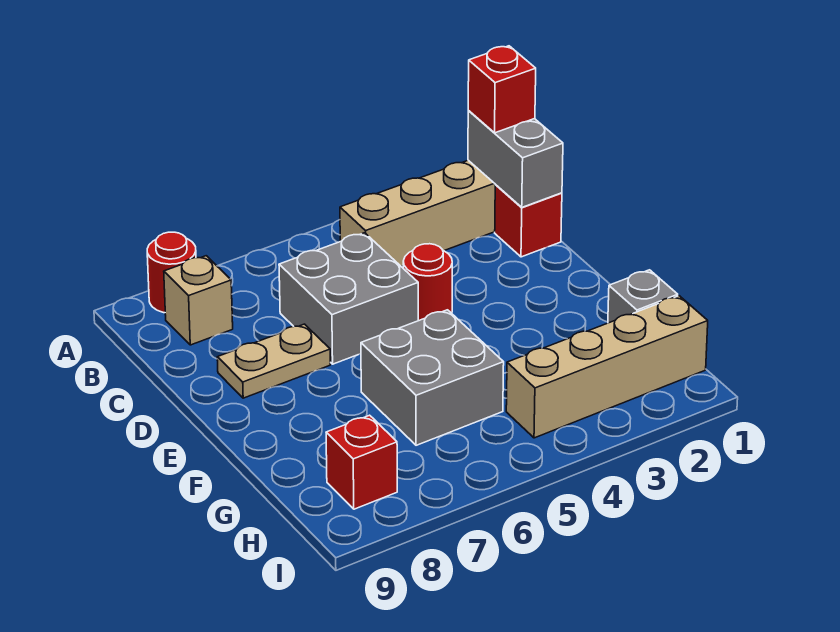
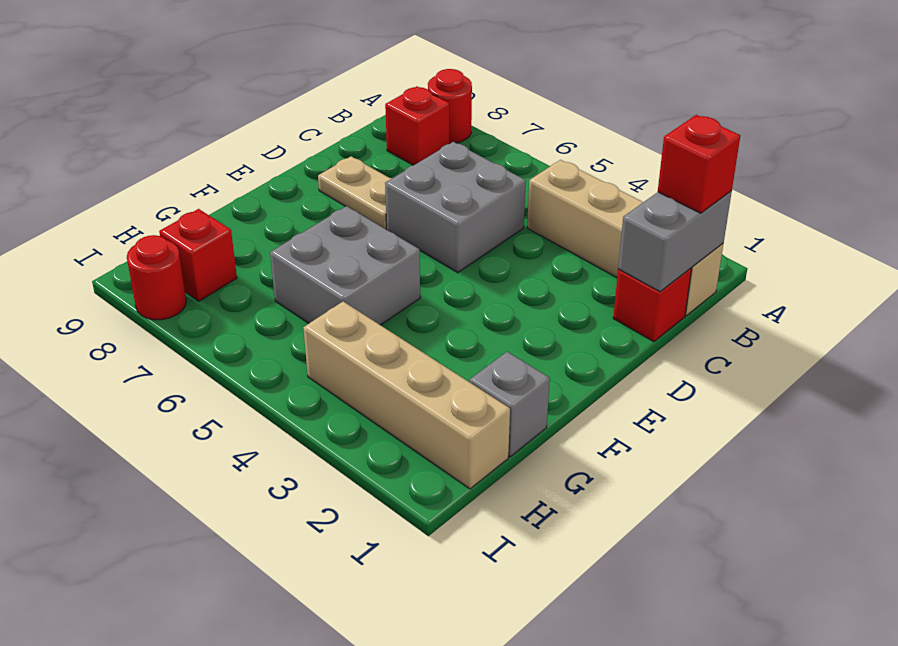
tan 1x1 brick [164,256,233,345] -> red 1x1 brick [385,86,450,165]
red 1x1 round brick [403,244,452,321] -> red 1x1 round brick moved to [127,235,186,320]

